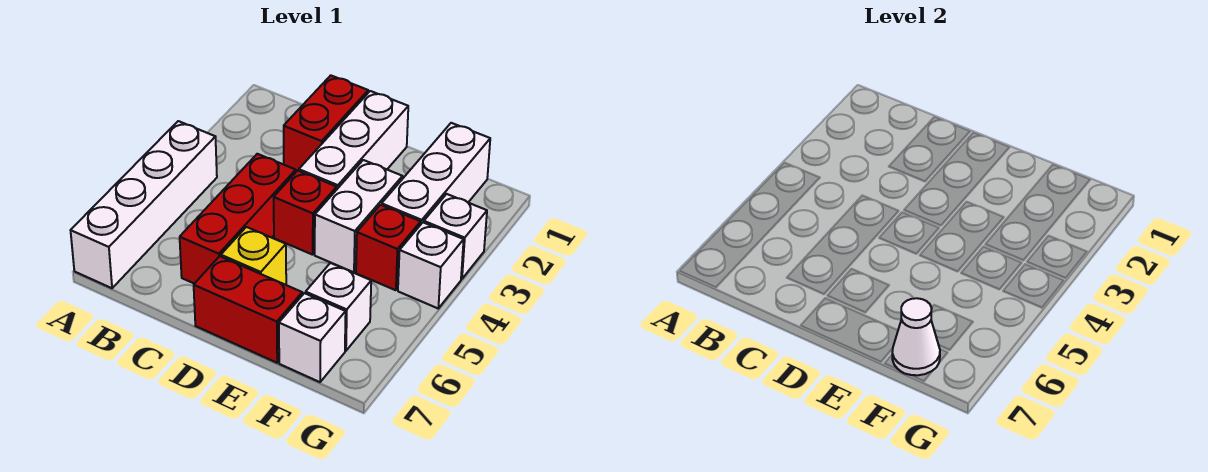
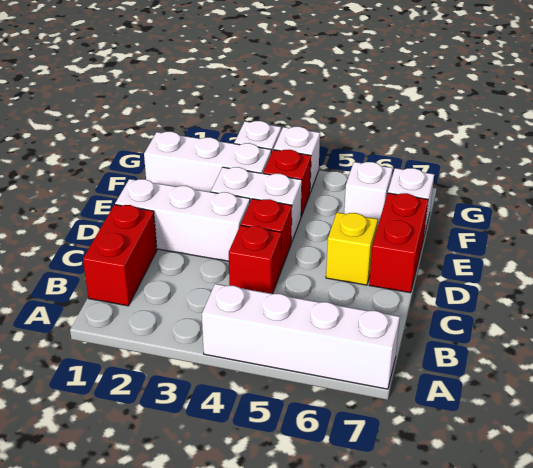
red 1x2 brick [284,75,368,172] -> red 1x2 brick turned to [83,205,157,306]
red 1x3 brick [180,154,296,284] -> red 1x1 brick [229,225,281,294]
white 1x1 cone [892,298,940,375] -> none

